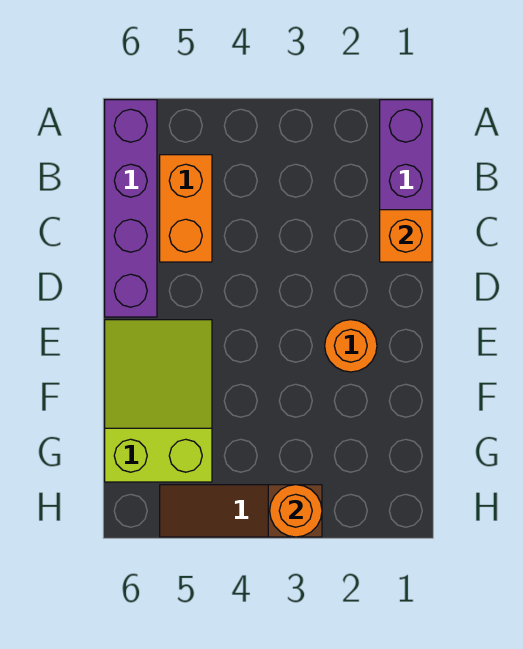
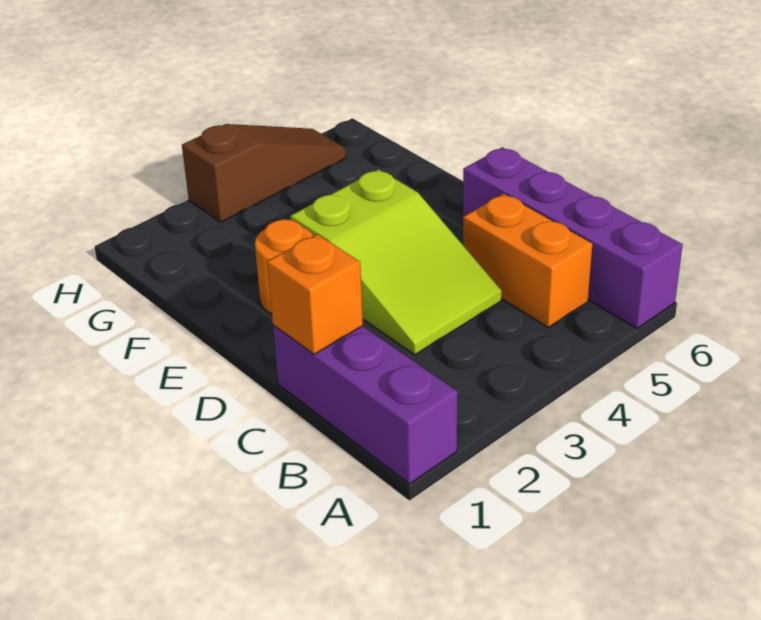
lime 2x3 slope [105,320,212,482] -> lime 2x3 slope moved to [291,169,502,355]
orange 1x1 round brick [270,485,322,537] -> none

